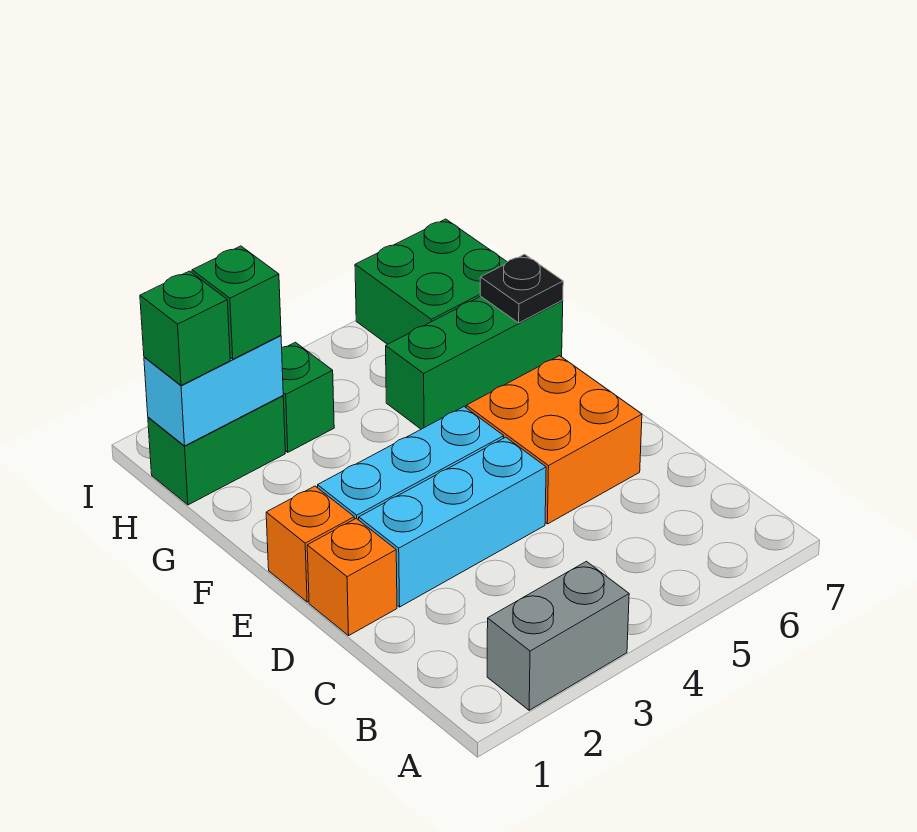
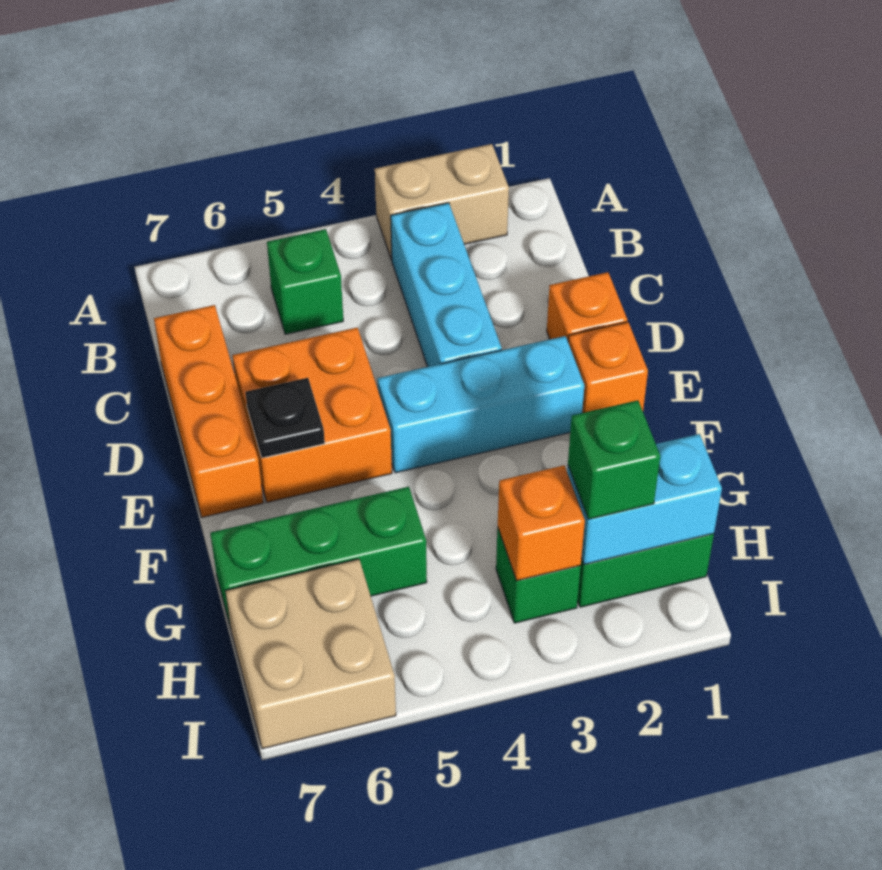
grey 1x2 brick [487,561,629,710] -> tan 1x2 brick [375,144,509,260]
none -> orange 1x3 brick [154,305,263,517]
cyan 1x3 brick [359,437,546,607] -> cyan 1x3 brick turned to [391,203,502,367]
black 1x1 plate [480,254,563,323] -> black 1x1 plate moved to [245,378,325,458]
green 1x1 brick [140,271,230,385] -> green 1x1 brick moved to [267,229,343,334]
none -> orange 1x1 brick [498,466,585,581]
green 2x2 brick [355,219,507,344] -> tan 2x2 brick [226,559,396,749]

